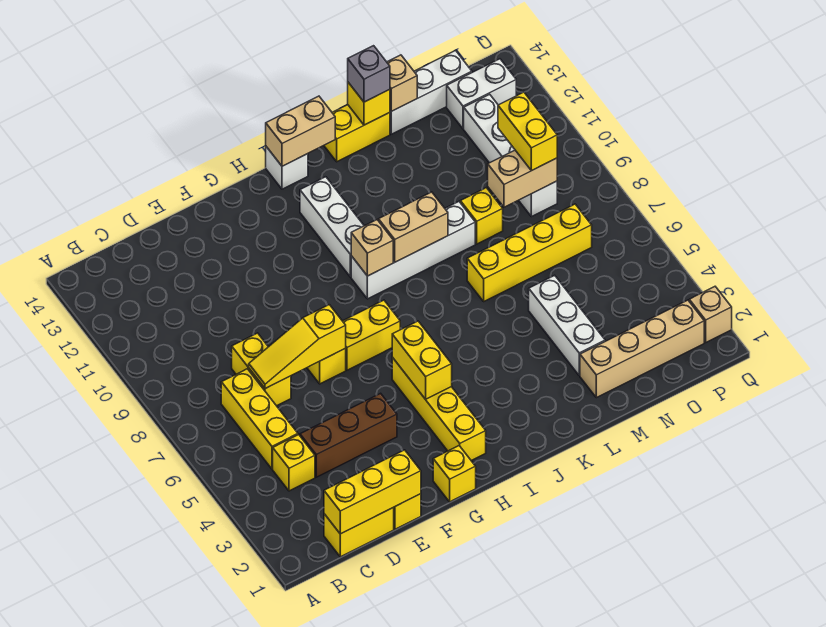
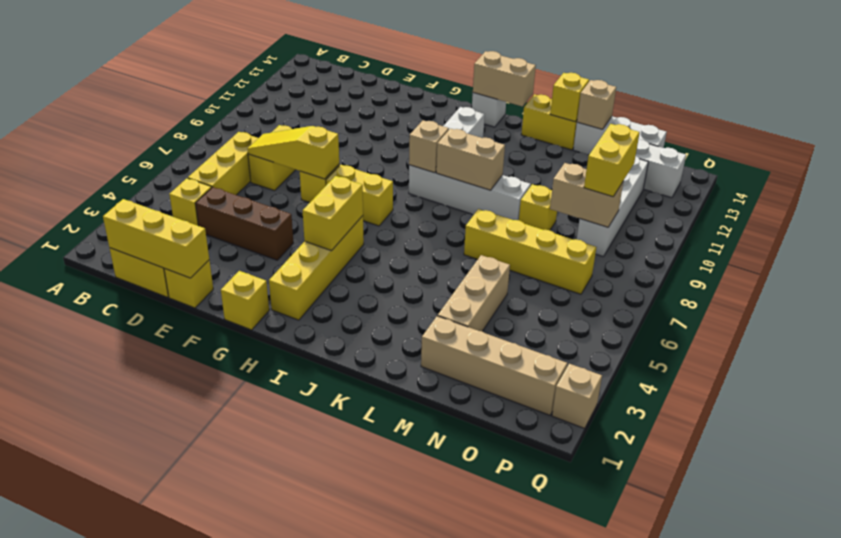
grey 1x1 brick [348,46,390,102] -> none
white 1x3 brick [529,275,605,376] -> tan 1x3 brick [438,255,510,331]

